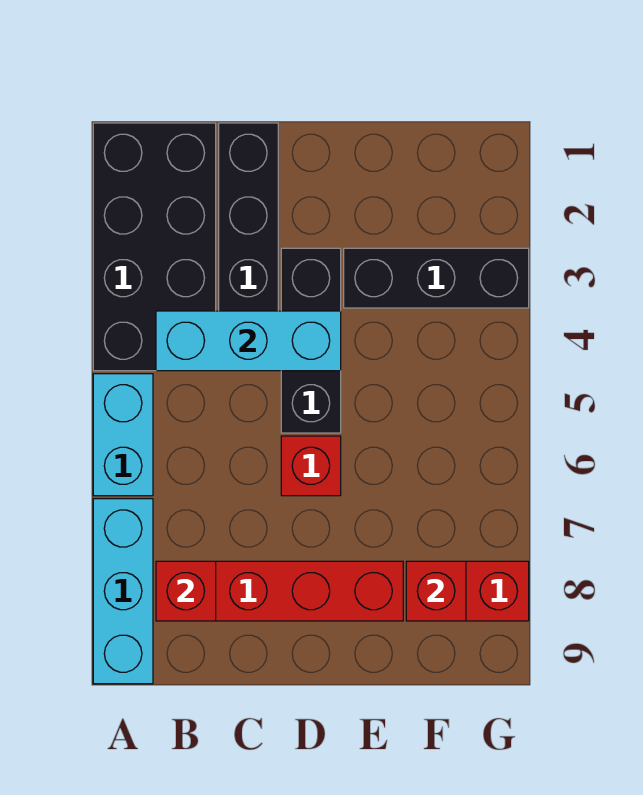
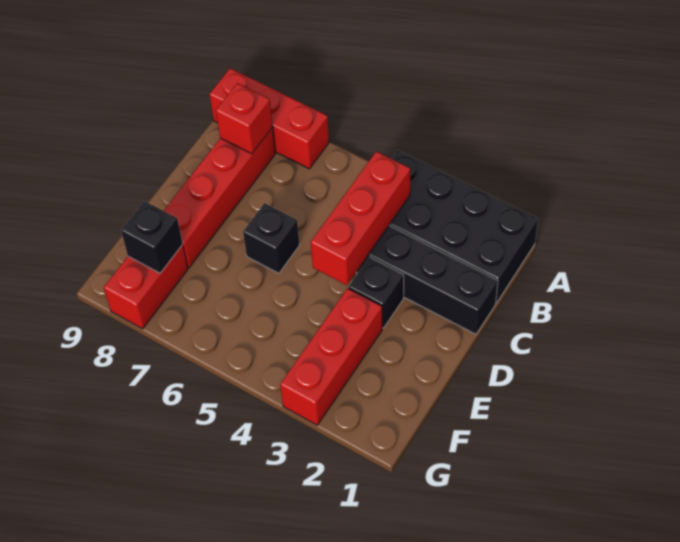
cyan 1x2 brick [93,374,153,496] -> none
cyan 1x3 brick [93,499,153,684] -> red 1x3 brick [209,68,329,169]
cyan 1x3 brick [156,311,341,371] -> red 1x3 brick [311,151,410,285]
black 1x3 brick [281,248,341,433] -> black 1x1 brick [349,257,404,328]
red 1x1 brick [281,436,341,496] -> black 1x1 brick [243,203,300,273]
black 1x3 brick [344,248,529,308] -> red 1x3 brick [280,288,382,425]
red 1x1 brick [406,561,466,621] -> black 1x1 brick [121,201,183,273]

